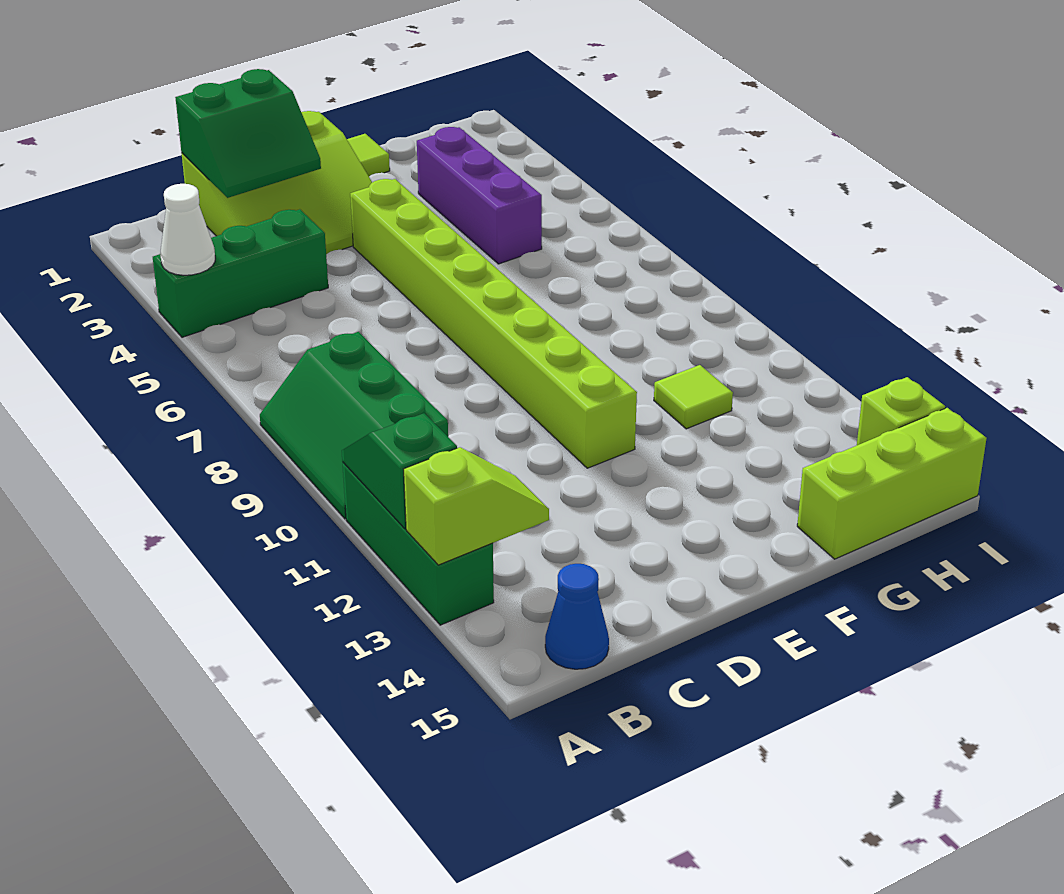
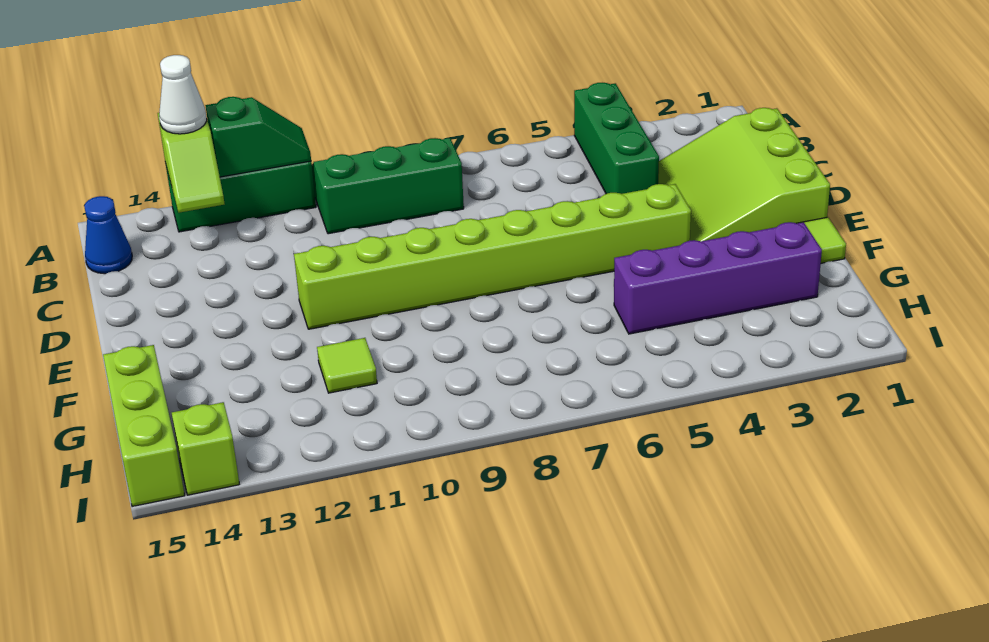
white 1x1 cone [160,184,215,275] -> white 1x1 cone moved to [159,55,207,134]
green 2x2 slope [175,69,321,198] -> none
purple 1x3 brick [417,127,542,264] -> purple 1x4 brick [614,222,822,334]

